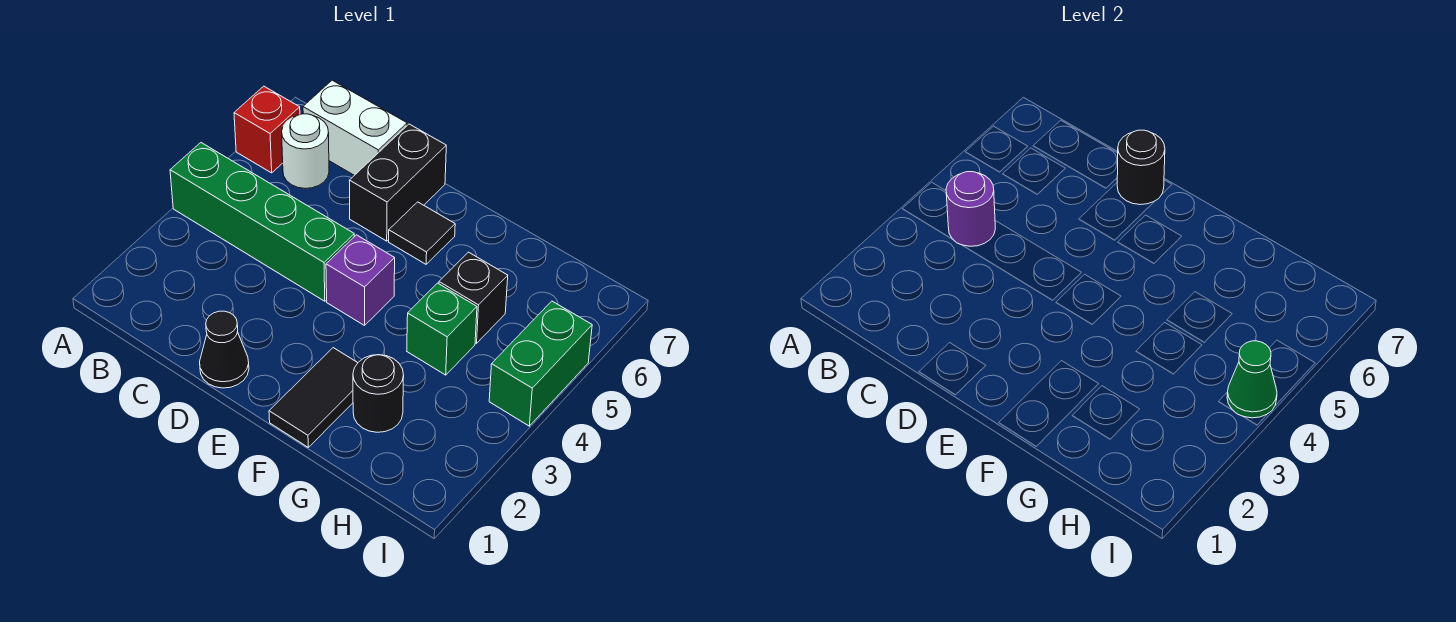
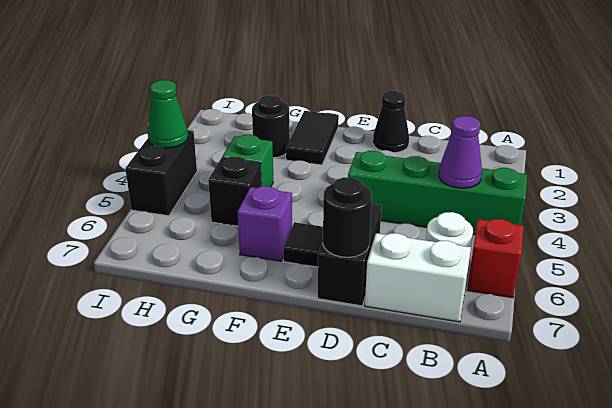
purple 1x1 round brick [946,172,995,246] -> purple 1x1 cone [439,116,482,188]
purple 1x1 brick [326,235,395,325] -> purple 1x1 brick moved to [237,186,292,261]
green 1x2 brick [489,301,592,426] -> black 1x2 brick [125,130,197,216]

